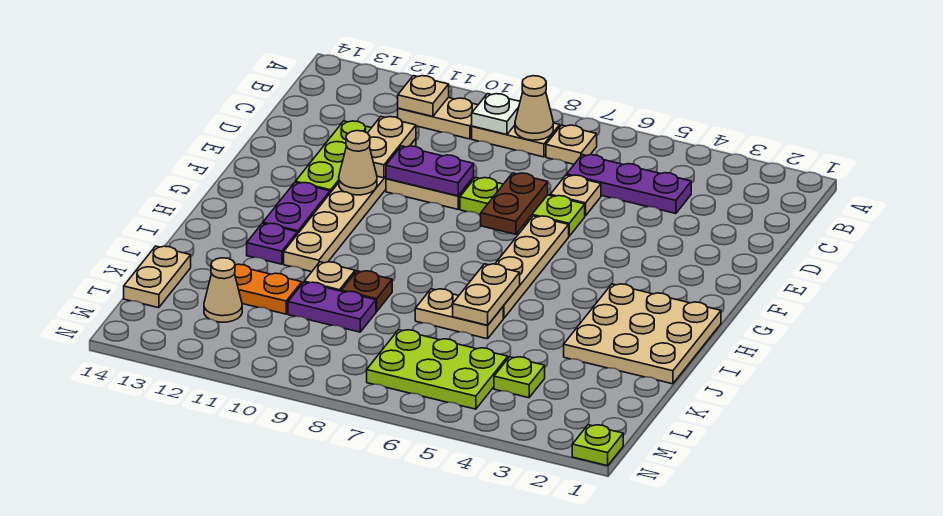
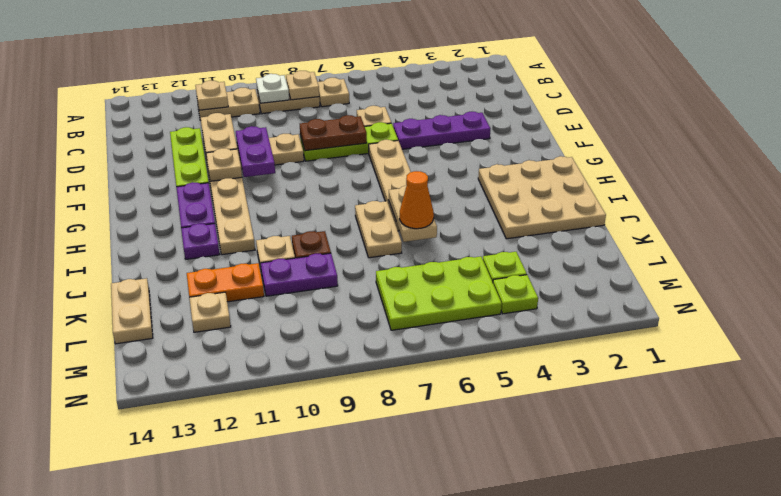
tan 1x1 cone [515,76,553,140] -> tan 1x1 plate [286,71,319,100]
purple 1x3 plate [567,155,691,214] -> purple 1x3 plate moved to [393,112,490,149]
brown 1x2 plate [481,173,548,234] -> brown 1x2 plate turned to [300,115,367,151]
purple 1x2 plate [386,146,474,196] -> purple 1x2 plate turned to [236,126,275,177]
tan 1x1 cone [339,131,377,195] -> tan 1x1 plate [206,148,242,181]
tan 1x2 plate [415,289,503,339] -> tan 1x2 plate turned to [355,201,402,258]
none -> orange 1x1 cone [400,171,434,229]
tan 1x1 cone [204,258,242,322] -> tan 1x1 plate [189,292,231,332]
lime 1x1 plate [572,425,623,466] -> lime 1x1 plate moved to [493,275,538,314]

